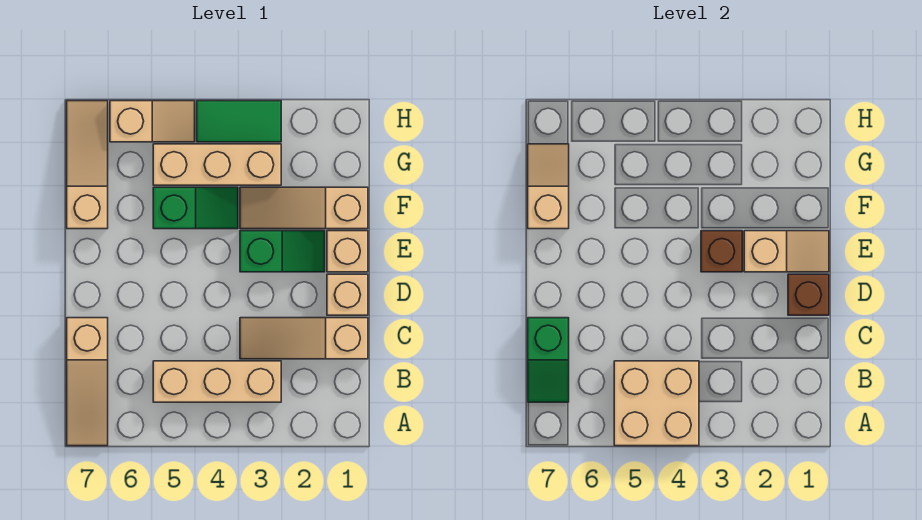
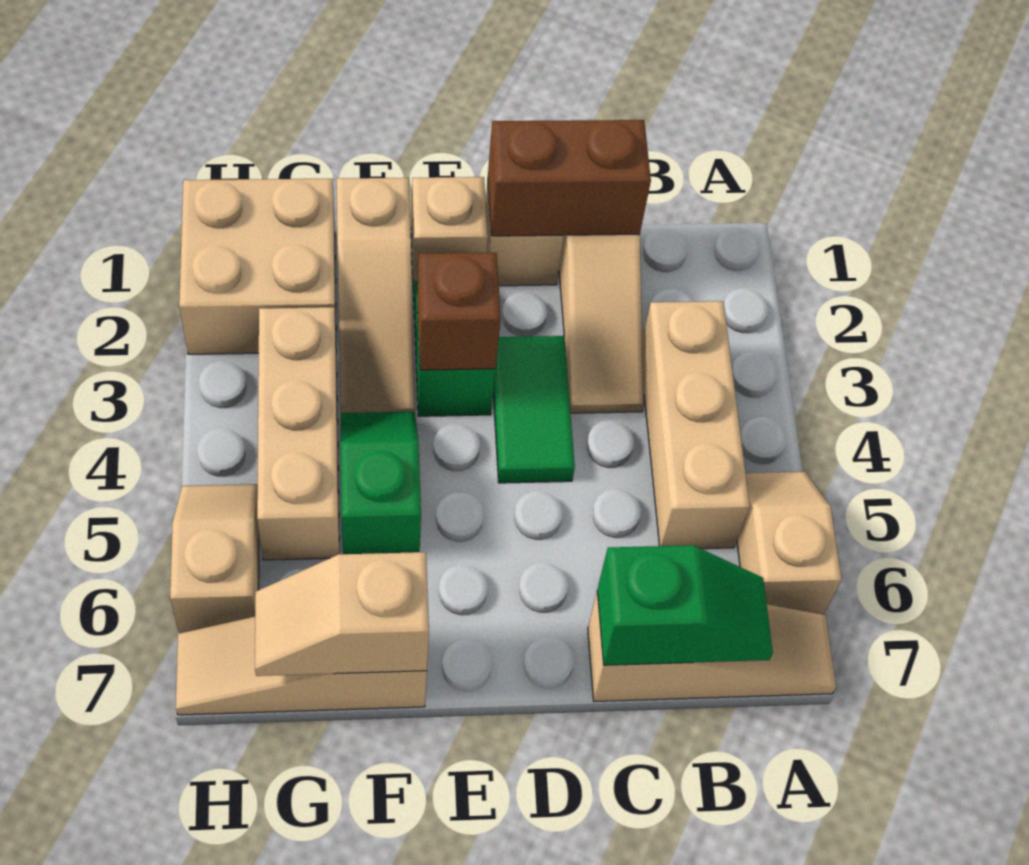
tan 2x2 brick [614,361,699,446] -> tan 2x2 brick moved to [179,179,337,354]
brown 1x1 brick [788,274,829,315] -> brown 1x2 brick [488,120,651,236]
tan 1x2 slope [744,231,829,272] -> tan 1x2 slope moved to [737,472,842,615]
green 1x2 tile [197,101,281,142] -> green 1x2 tile moved to [493,336,575,483]

